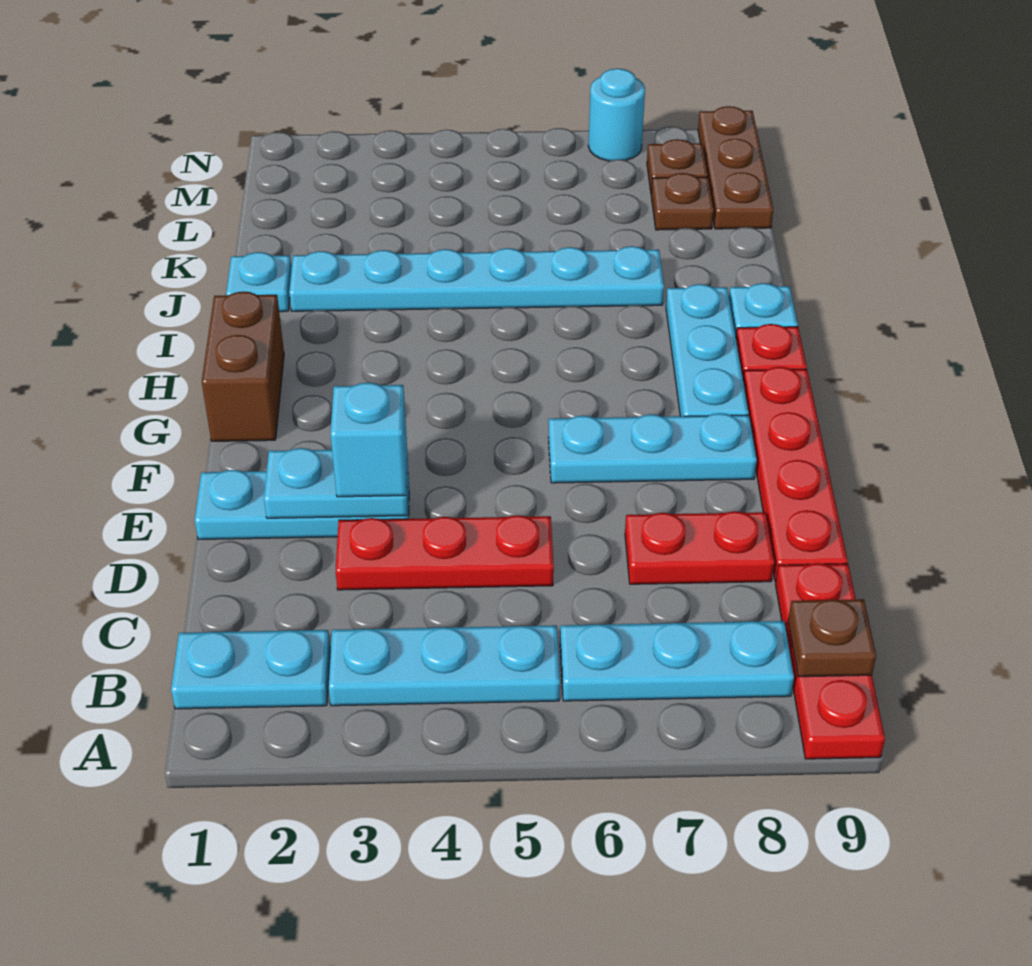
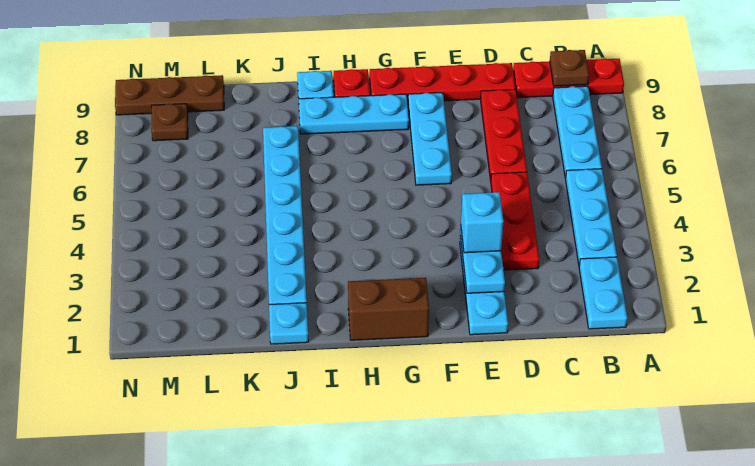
red 1x2 plate [625,511,774,584] -> red 1x3 plate [481,89,527,180]
brown 1x1 plate [651,173,714,230] -> none
cyan 1x1 round brick [588,69,645,161] -> none

